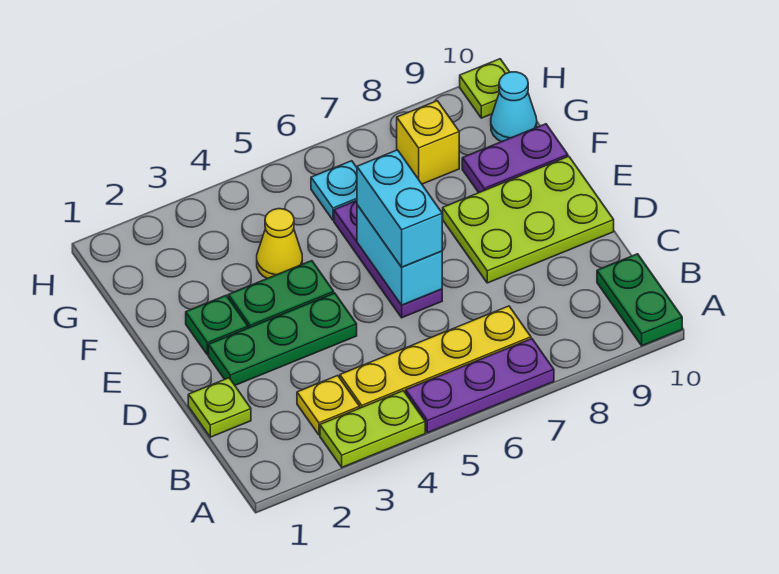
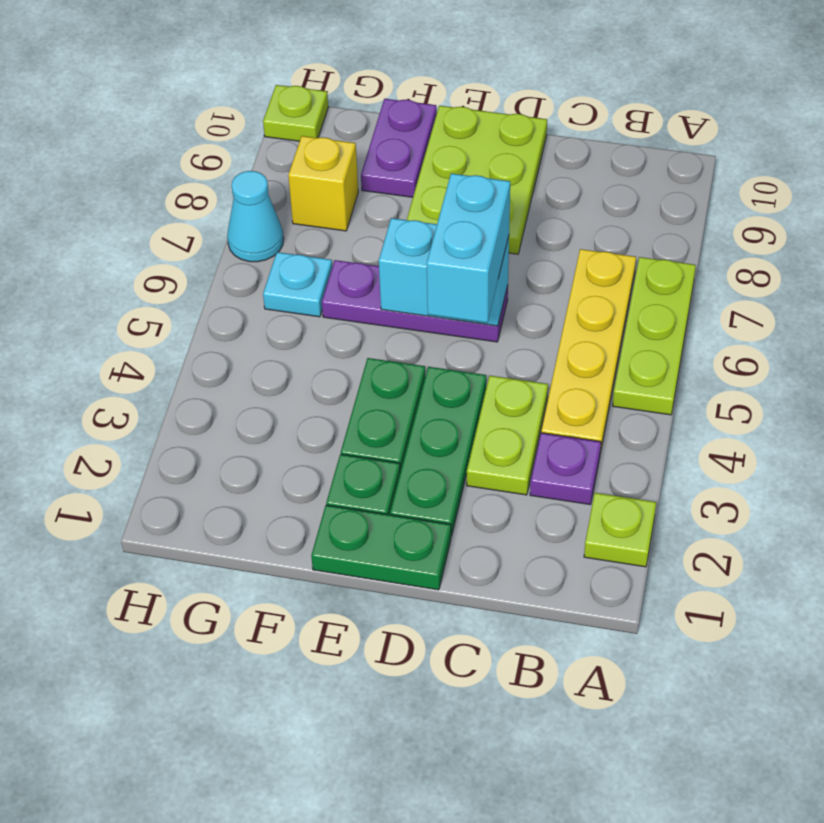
lime 1x2 plate [320,391,425,467] -> lime 1x2 plate moved to [467,376,548,495]
purple 1x3 plate [406,339,554,433] -> lime 1x3 plate [613,257,696,415]
green 1x2 plate [597,254,682,346] -> green 1x2 plate moved to [311,505,451,590]
yellow 1x1 plate [297,376,360,435] -> purple 1x1 plate [530,433,601,505]
lime 1x1 plate [188,378,251,437] -> lime 1x1 plate moved to [584,493,656,567]
cyan 1x2 brick [357,150,442,267] -> cyan 1x2 brick turned to [427,173,510,323]
yellow 1x1 cone [257,209,302,278] -> none
cyan 1x1 cone [491,72,537,142] -> cyan 1x1 cone moved to [227,171,284,262]

